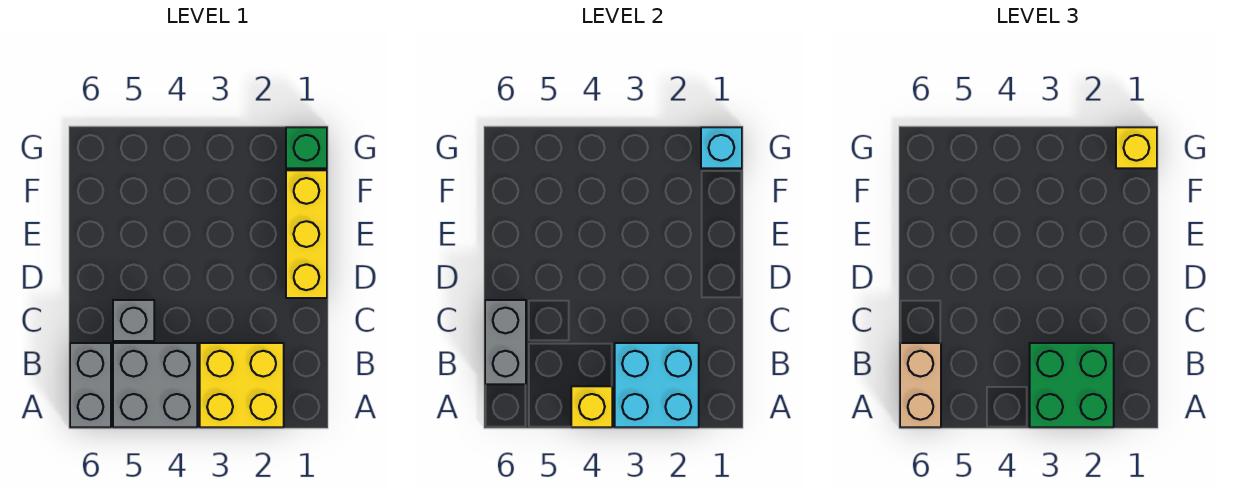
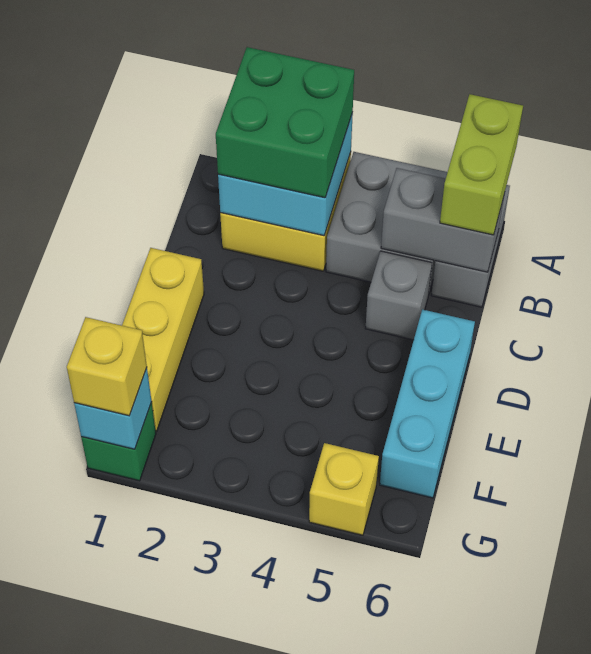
yellow 1x1 brick [571,386,612,427] -> yellow 1x1 brick moved to [309,443,379,535]
tan 1x2 brick [900,343,941,427] -> lime 1x2 brick [440,94,523,235]
grey 1x2 brick [485,300,526,384] -> grey 1x2 brick turned to [381,168,505,272]
none -> cyan 1x3 brick [380,309,475,498]

